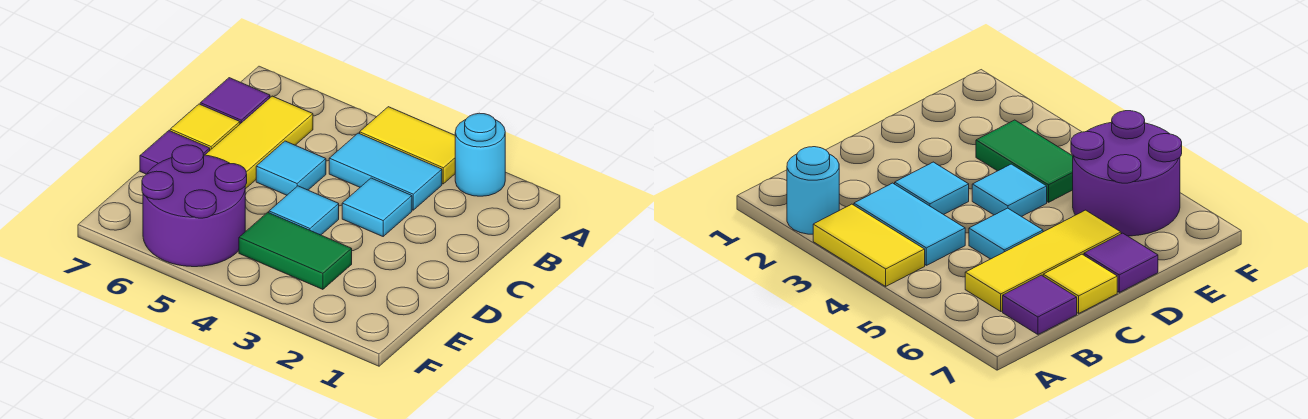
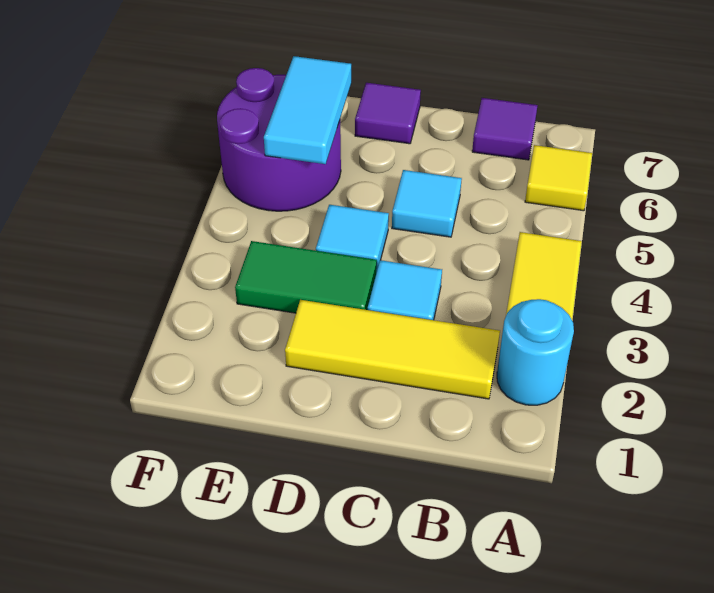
cyan 1x2 tile [329,133,442,210] -> cyan 1x2 tile moved to [264,56,351,164]
yellow 1x3 tile [205,96,313,189] -> yellow 1x3 tile moved to [285,300,500,399]
yellow 1x1 tile [170,104,240,150] -> yellow 1x1 tile moved to [525,145,592,211]
green 1x2 tile [239,212,352,289] -> green 1x2 tile turned to [235,241,377,313]

